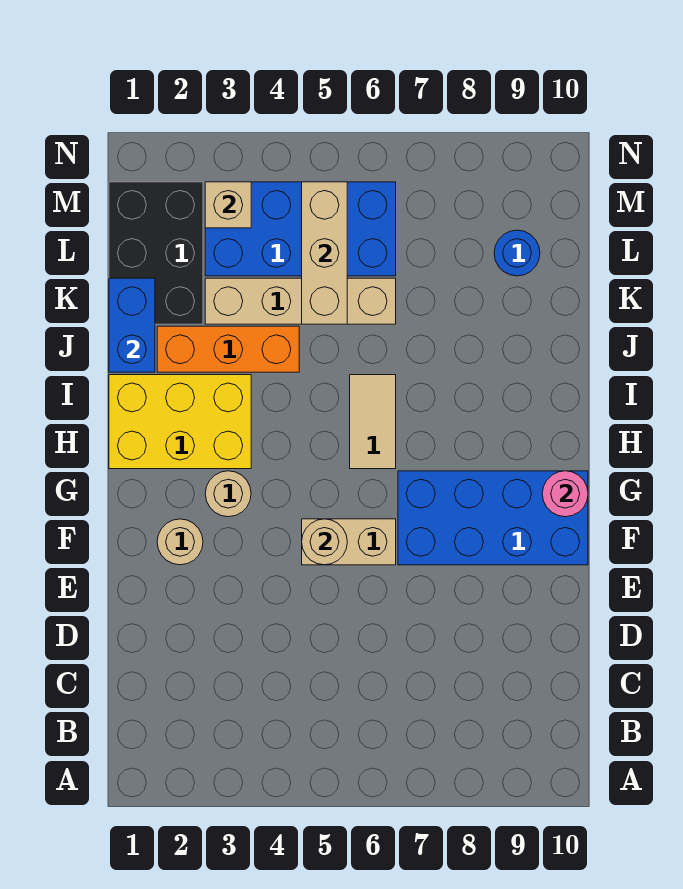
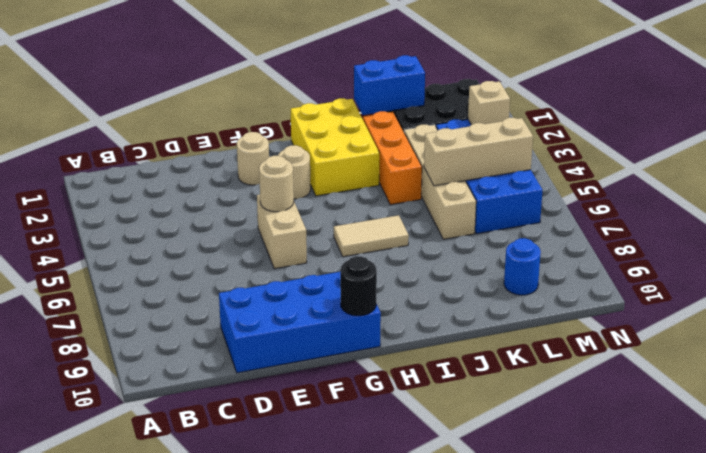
blue 2x4 brick [398,471,588,565] -> blue 2x4 brick turned to [219,272,381,373]
pink 1x1 round brick [542,471,588,517] -> black 1x1 round brick [340,256,377,316]

